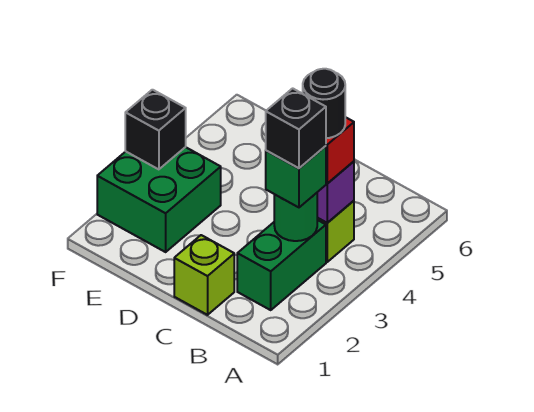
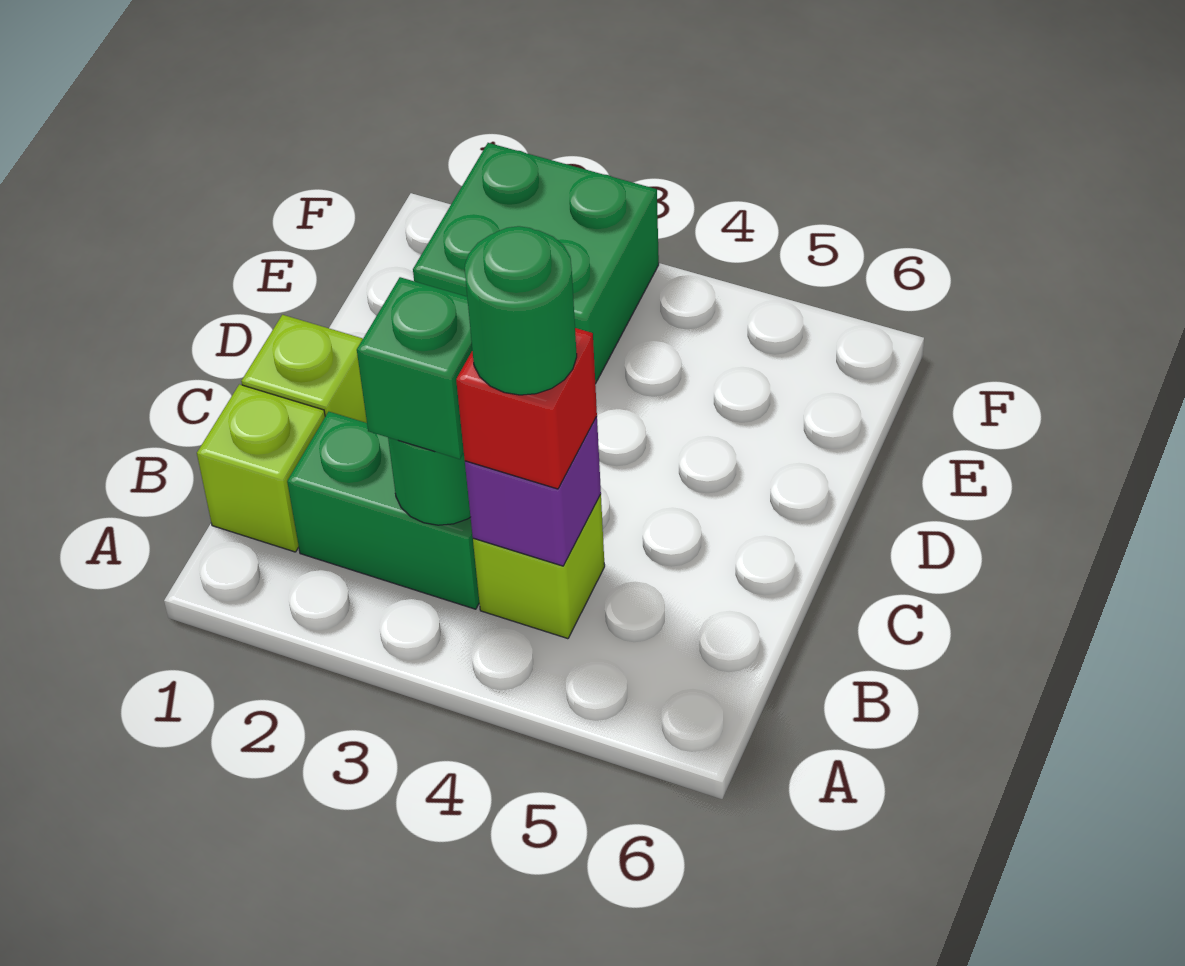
none -> lime 1x1 brick [197,384,325,552]
black 1x1 brick [266,88,326,168] -> none
black 1x1 round brick [303,69,345,138] -> green 1x1 round brick [465,226,577,395]
black 1x1 brick [125,90,186,169] -> none

